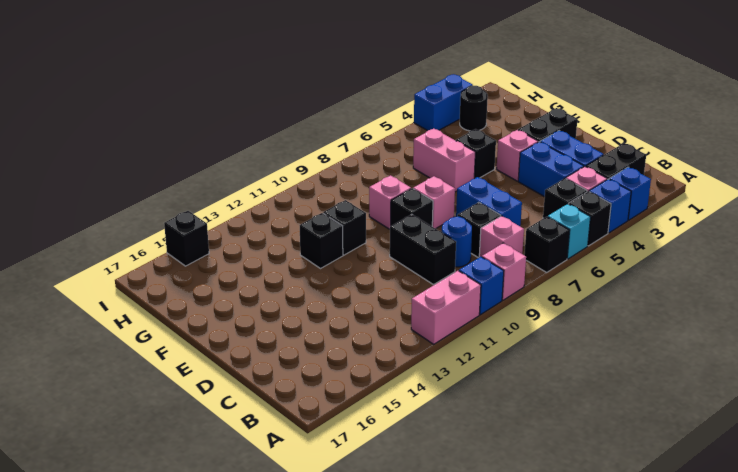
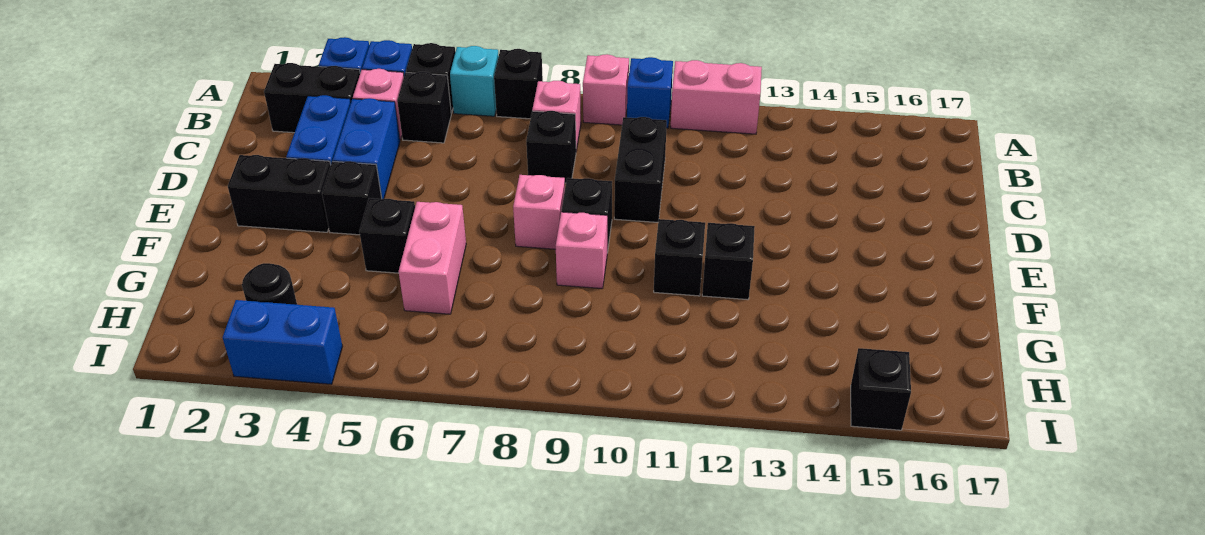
blue 1x2 brick [456,177,522,226] -> none
blue 1x1 round brick [442,217,472,267] -> none
pink 1x1 brick [497,130,538,181] -> black 1x1 brick [322,161,382,235]

